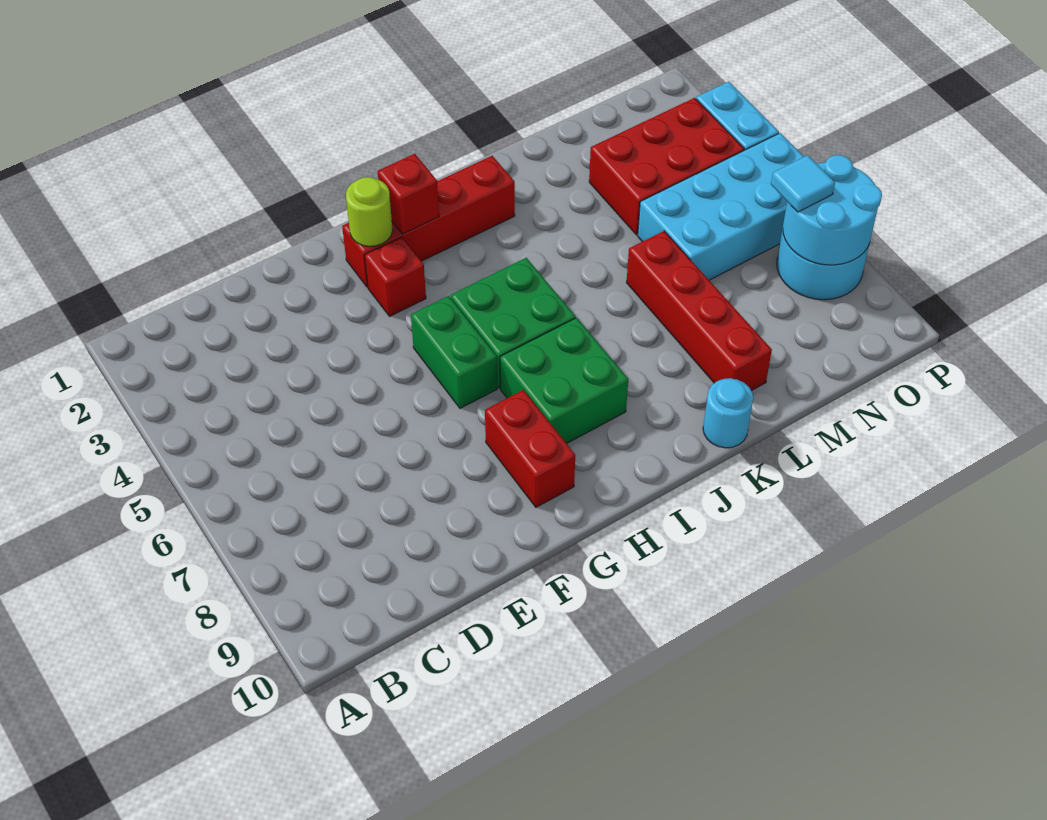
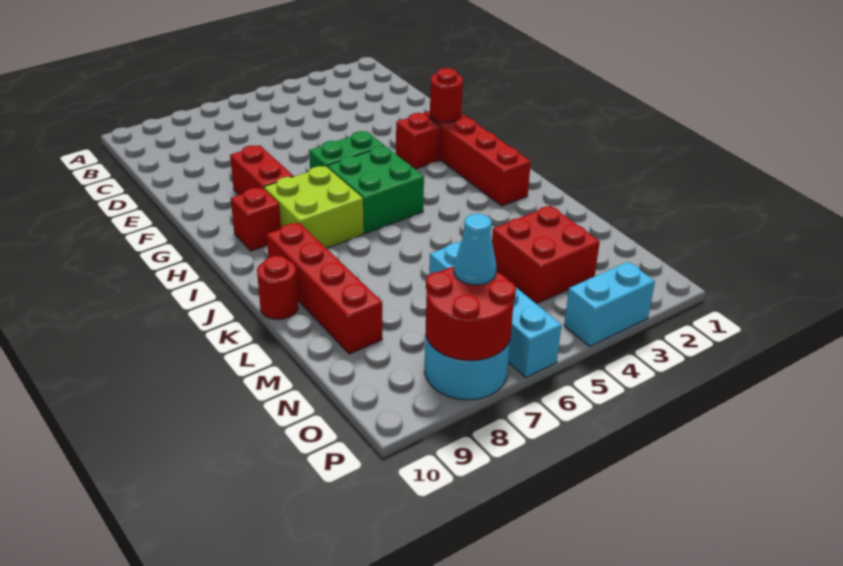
lime 1x1 round brick [346,177,393,246] -> red 1x1 round brick [430,68,463,123]
red 1x2 brick [485,390,575,507] -> red 1x2 brick turned to [230,145,294,195]
red 1x1 brick [378,154,439,234] -> red 1x1 brick moved to [231,188,281,251]
green 2x2 brick [500,318,628,444] -> lime 2x2 brick [264,166,364,248]
cyan 1x1 round brick [703,378,753,448] -> red 1x1 round brick [257,256,298,320]
red 1x4 brick [627,231,772,391] -> red 1x4 brick turned to [267,222,382,354]
red 2x3 brick [589,98,744,235] -> red 2x2 brick [492,206,600,303]
cyan 2x4 brick [638,133,804,280] -> cyan 1x4 brick [429,242,562,378]
cyan 2x2 round brick [783,155,882,265] -> red 2x2 round brick [426,267,516,361]
cyan 1x1 tile [771,155,835,212] -> cyan 1x1 cone [454,214,496,285]

